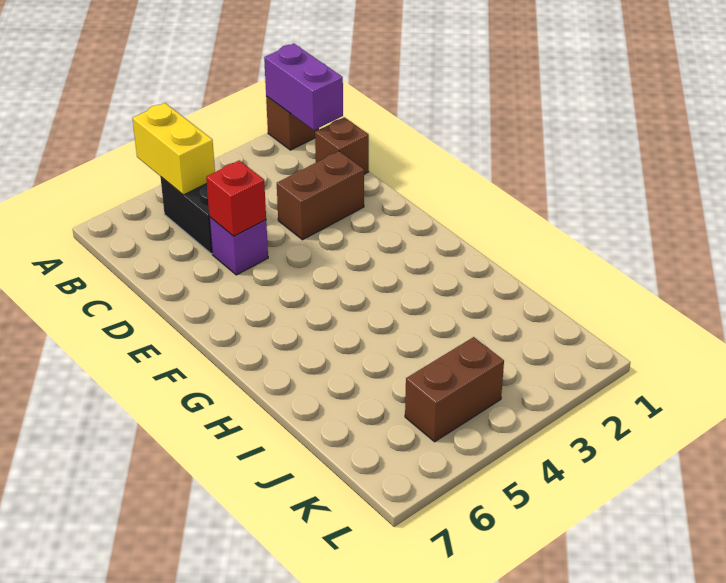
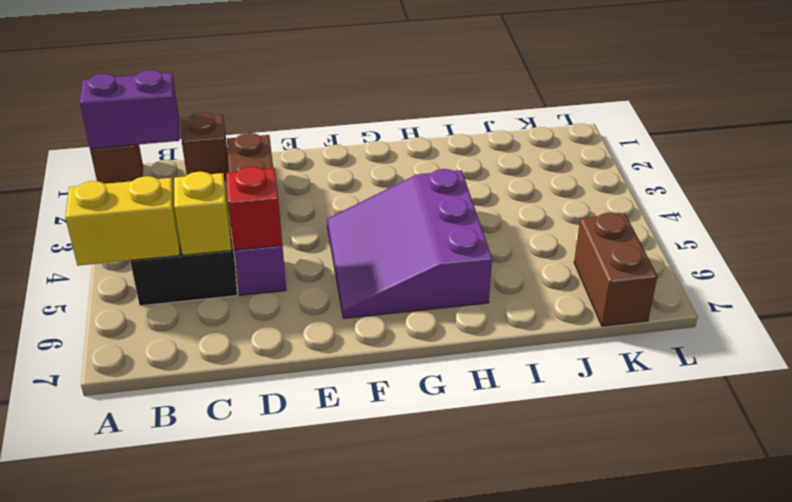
none -> yellow 1x1 brick [174,172,231,255]
none -> purple 3x3 slope [327,169,492,319]
brown 1x2 brick [405,337,504,442] -> brown 1x2 brick moved to [574,213,657,326]

